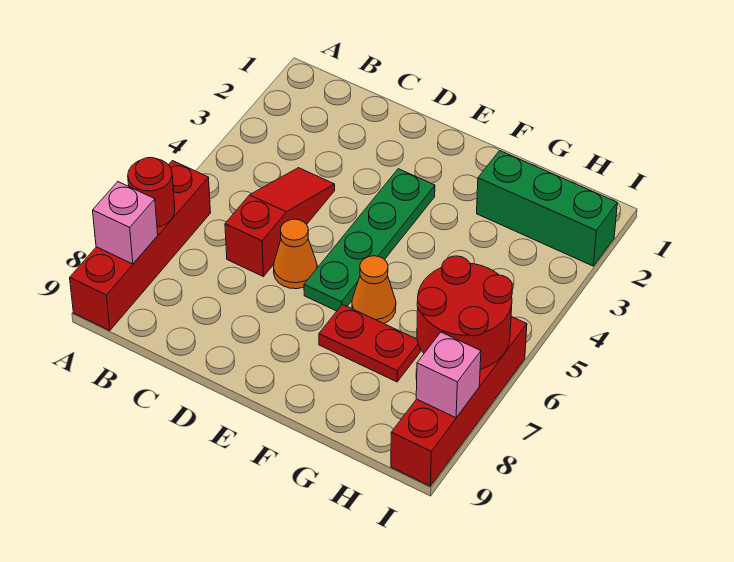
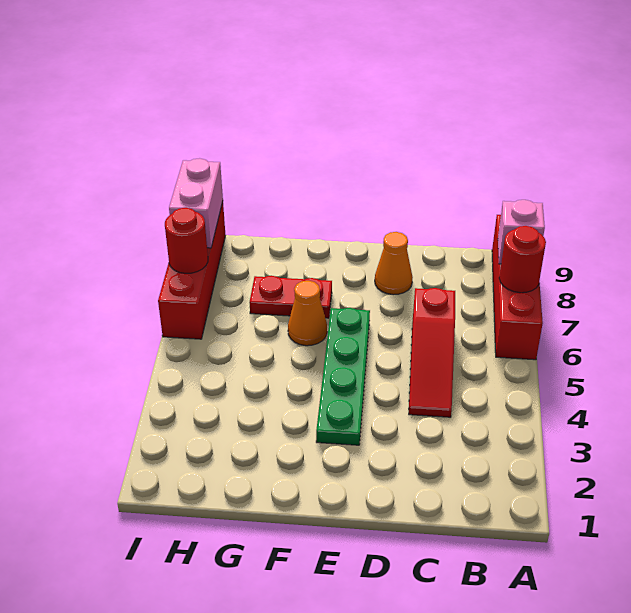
orange 1x1 cone [274,219,317,289] -> orange 1x1 cone moved to [375,232,413,295]
green 1x3 brick [477,151,617,266] -> none
red 2x2 round brick [417,256,512,369] -> red 1x1 round brick [165,208,208,273]
pink 1x1 brick [416,332,481,418] -> pink 1x2 brick [169,158,223,248]

